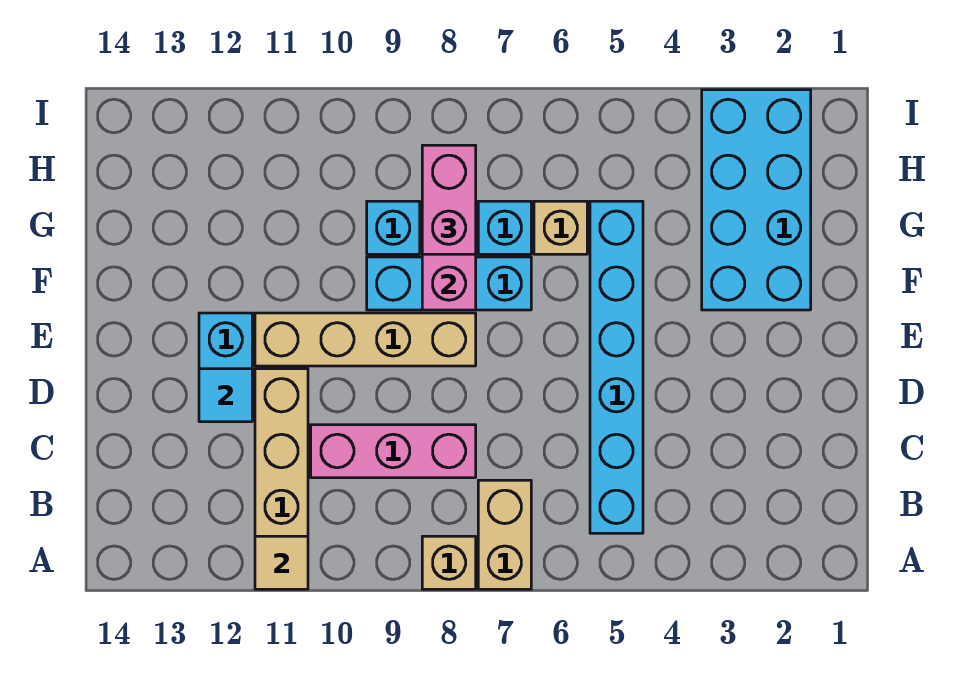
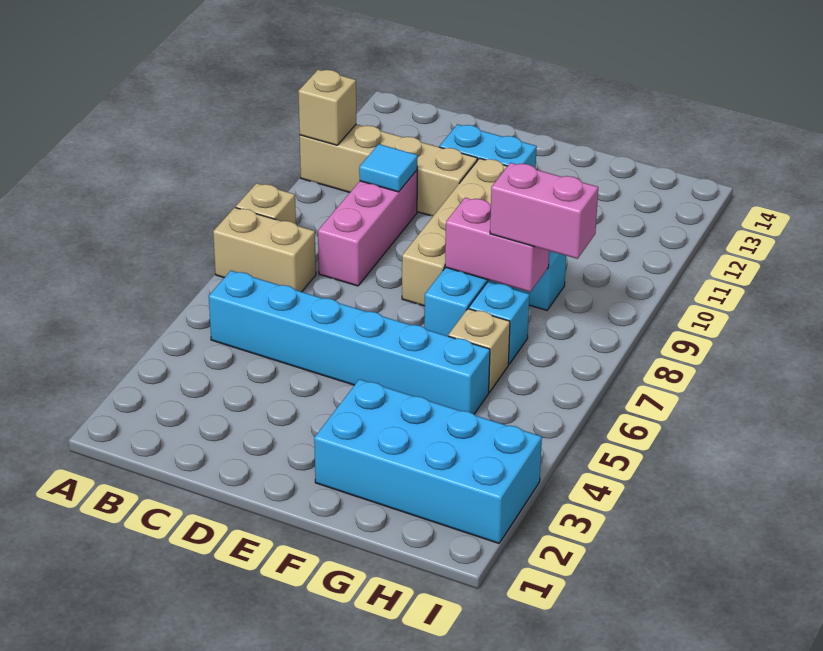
tan 1x1 tile [255,536,308,589] -> tan 1x1 brick [298,70,356,145]
cyan 1x1 tile [199,369,252,422] -> cyan 1x1 tile moved to [359,144,418,192]

